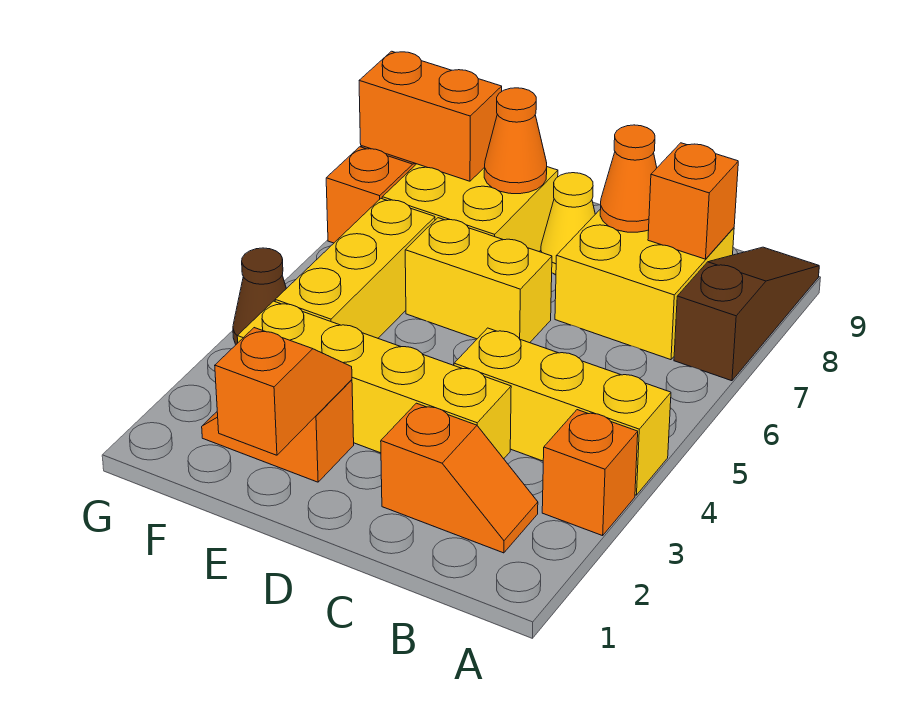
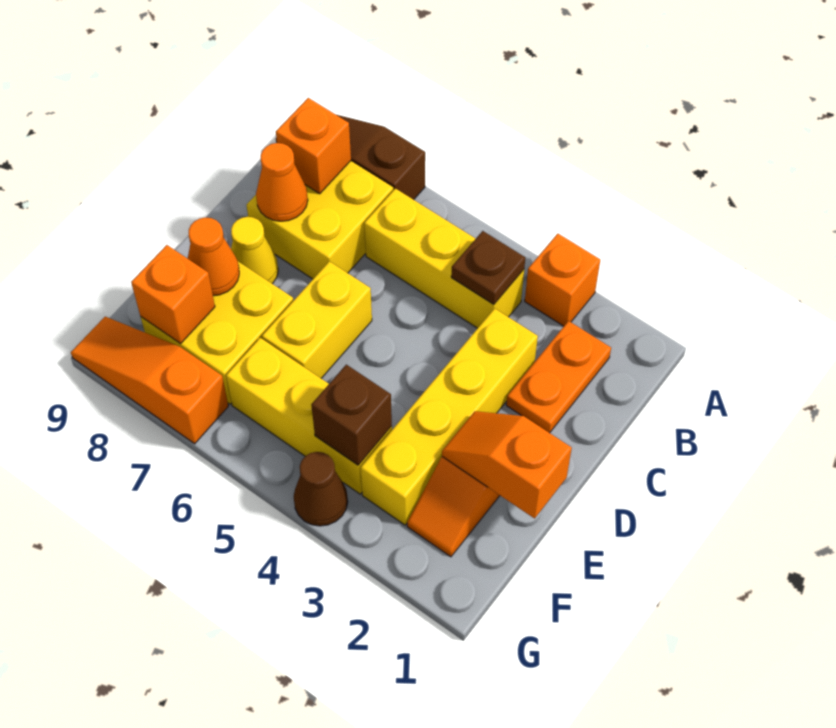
yellow 1x3 brick [454,328,671,495] -> yellow 1x3 brick turned to [364,189,524,328]
orange 1x2 slope [381,403,538,553] -> orange 1x2 plate [506,321,611,433]
none -> brown 1x1 plate [451,231,525,305]
none -> brown 1x1 brick [311,365,392,465]
orange 1x2 brick [359,51,502,181] -> orange 1x1 brick [131,245,215,344]

